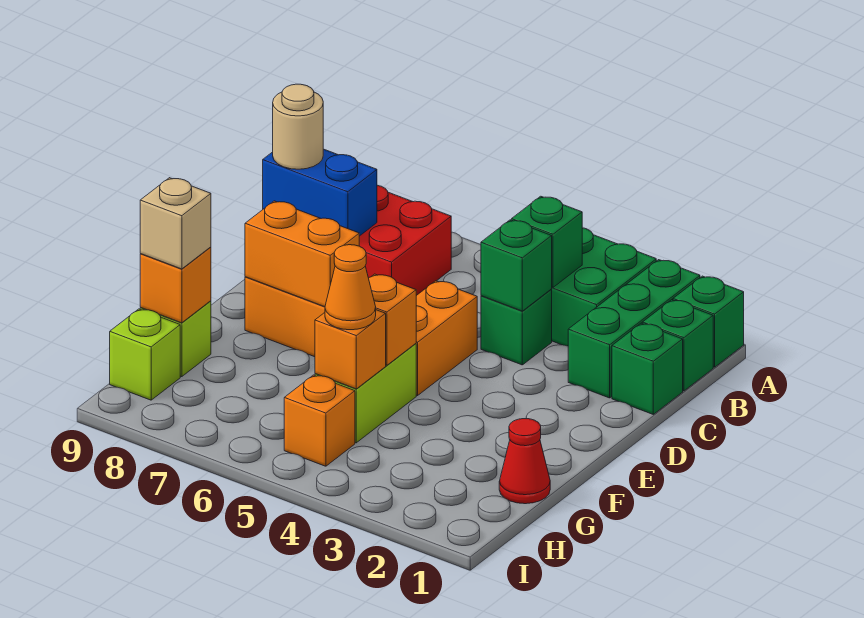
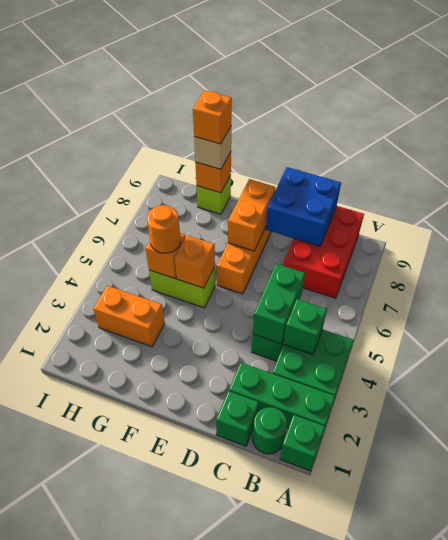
green 1x1 brick [642,300,713,391] -> green 1x1 round brick [252,407,287,454]
green 1x1 brick [481,220,552,311] -> green 1x2 brick [253,264,305,344]
blue 1x2 brick [263,149,377,236] -> blue 2x2 brick [266,167,341,246]
tan 1x1 round brick [273,84,323,169] -> none
orange 1x2 brick [416,281,477,396] -> orange 1x2 brick moved to [93,286,165,347]
red 1x1 cone [499,418,550,504] -> none
orange 1x1 cone [325,245,376,330] -> orange 1x1 round brick [147,205,181,253]
orange 1x1 brick [284,375,355,466] -> orange 1x1 brick moved to [193,90,232,144]
lime 1x1 brick [110,309,180,400] -> none

